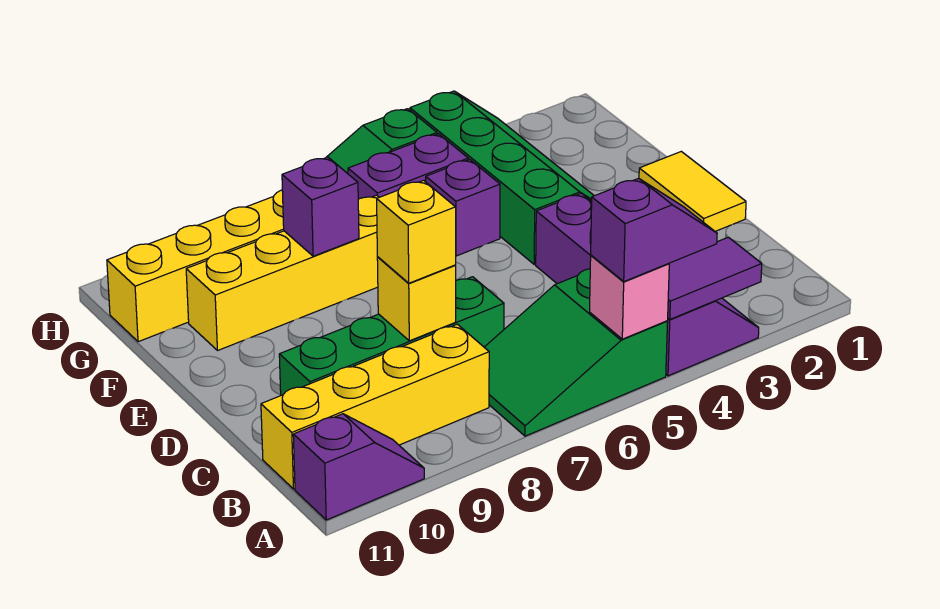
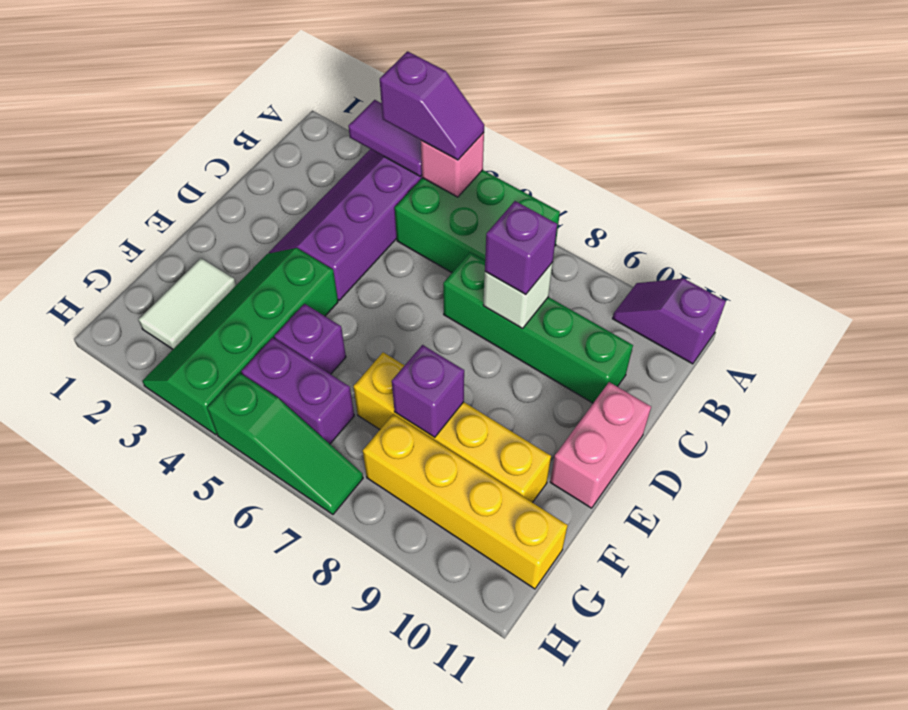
purple 1x2 slope [591,178,717,281] -> purple 1x2 slope turned to [380,51,484,160]
green 2x3 slope [484,269,668,436] -> green 2x3 brick [395,170,560,273]
yellow 1x4 brick [261,324,489,489] -> none
yellow 1x1 brick [377,257,456,341] -> white 1x1 brick [483,263,553,328]
yellow 1x1 brick [377,180,456,283] -> purple 1x1 brick [485,201,557,295]
yellow 1x2 tile [639,151,746,231] -> none
none -> pink 1x2 brick [550,382,651,508]
none -> white 1x2 tile [139,258,236,349]

